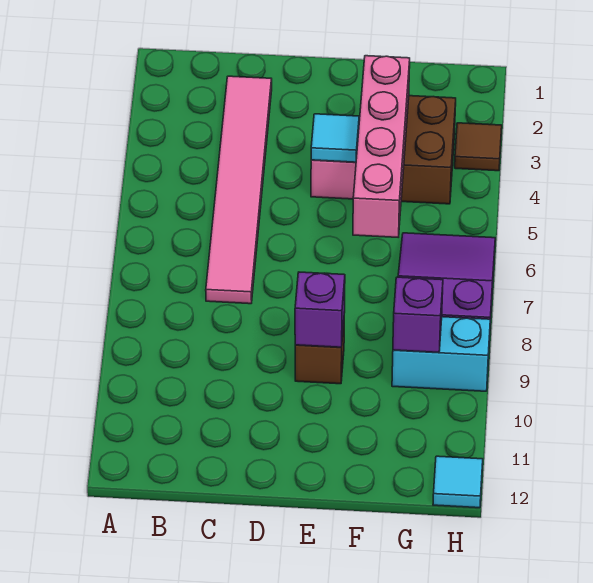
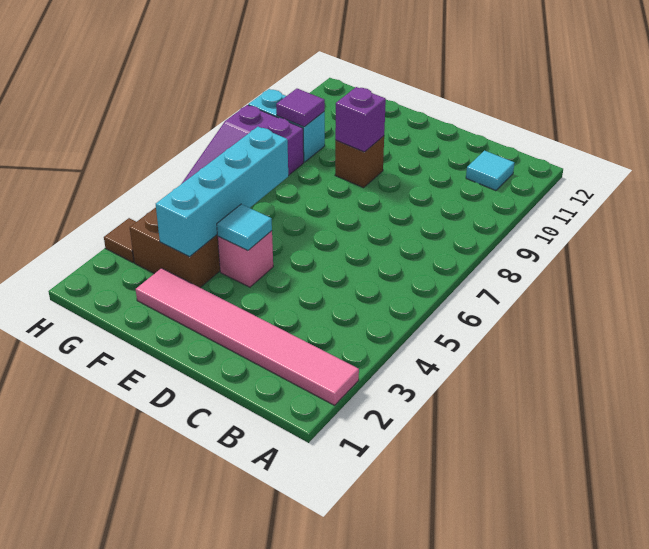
pink 1x6 tile [206,76,272,304] -> pink 1x6 tile turned to [136,268,359,405]
pink 1x4 brick [353,56,410,237] -> cyan 1x4 brick [156,127,288,257]
purple 1x1 brick [393,277,443,352] -> purple 1x1 tile [276,89,325,127]
cyan 1x1 tile [433,456,483,508] -> cyan 1x1 tile moved to [466,151,514,191]

